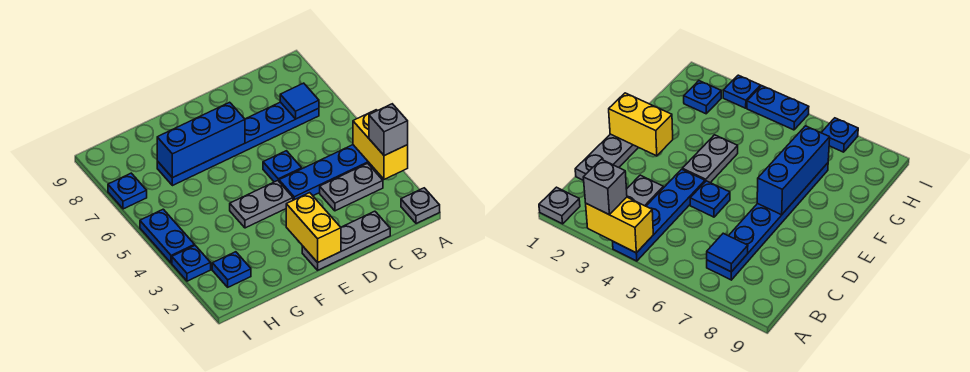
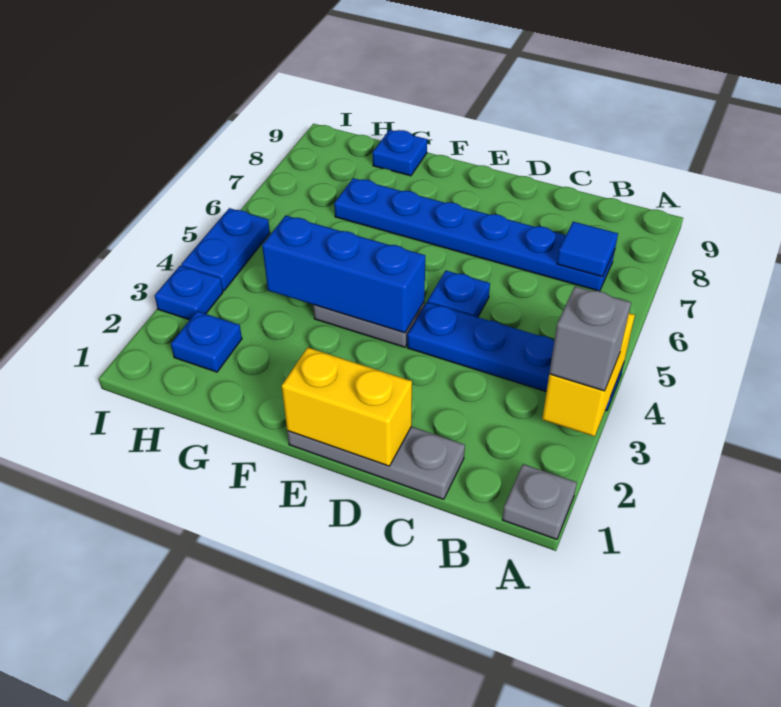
grey 1x2 plate [320,163,383,211] -> none
yellow 1x2 brick [286,193,341,263] -> yellow 1x2 brick turned to [282,347,412,466]
blue 1x3 brick [157,102,245,178] -> blue 1x3 brick moved to [262,216,425,333]
blue 1x1 plate [108,173,147,209] -> blue 1x1 plate moved to [373,130,427,176]

